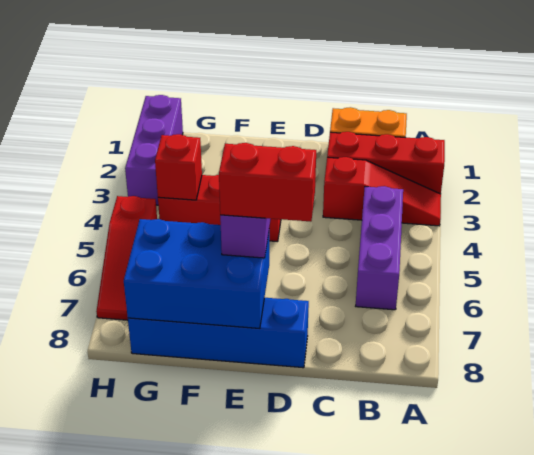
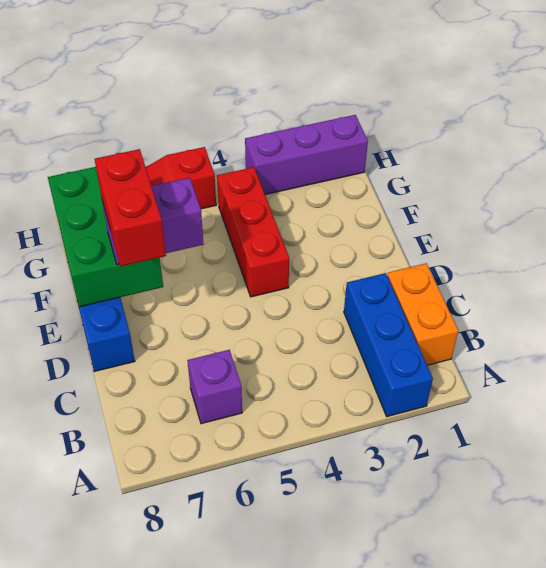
red 1x3 brick [327,132,445,194] -> blue 1x3 brick [344,273,433,417]
red 1x3 slope [323,157,441,226] -> none
purple 1x3 brick [356,186,403,310] -> purple 1x1 brick [187,350,242,424]
blue 2x3 brick [124,219,269,328] -> green 2x3 brick [48,167,163,307]
red 1x1 brick [155,134,202,200] -> none

